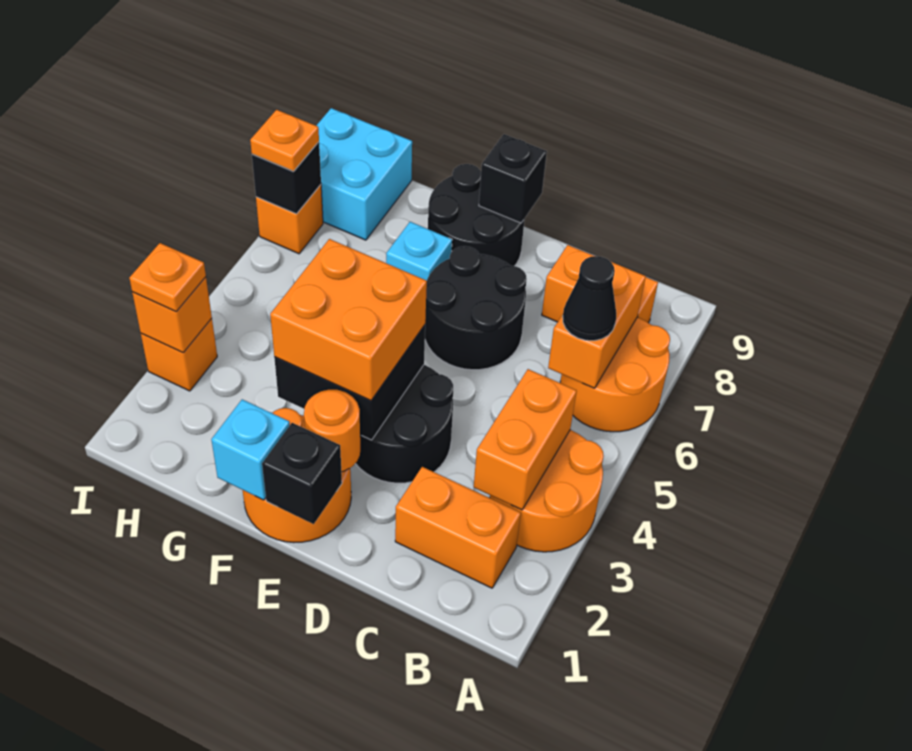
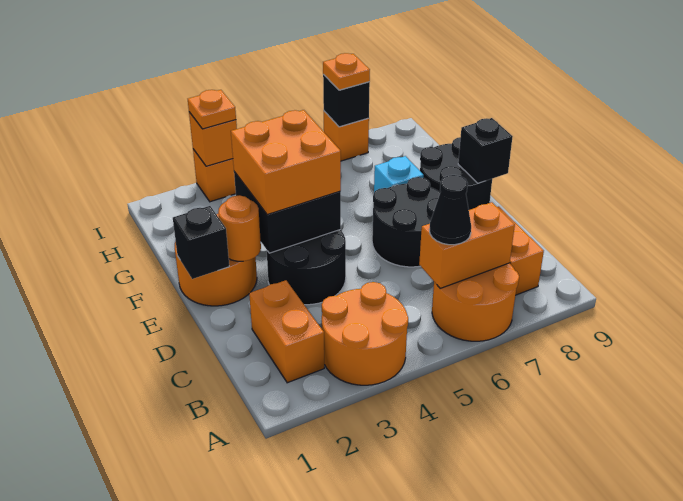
orange 1x2 brick [474,369,577,510] -> none
cyan 1x1 brick [211,399,290,500] -> none
cyan 2x2 brick [316,108,412,240] -> none

